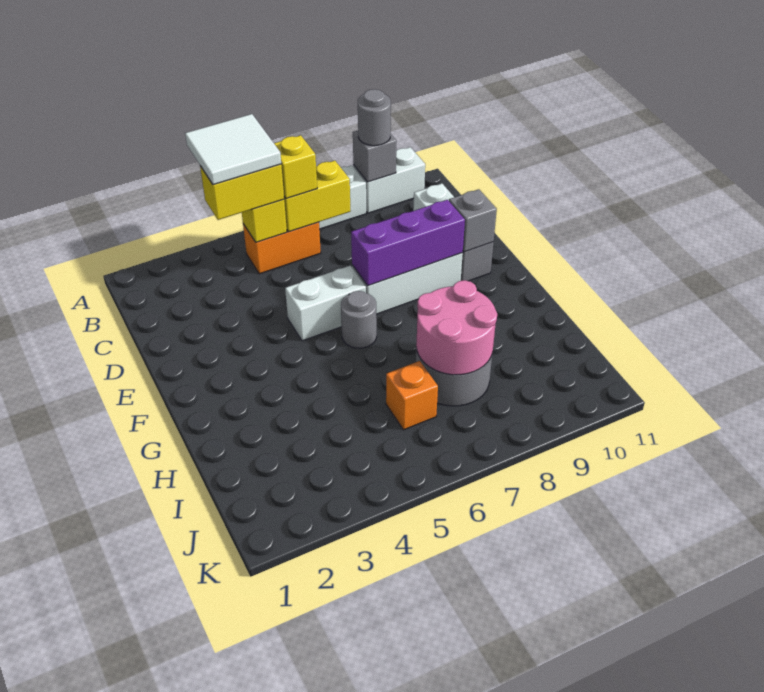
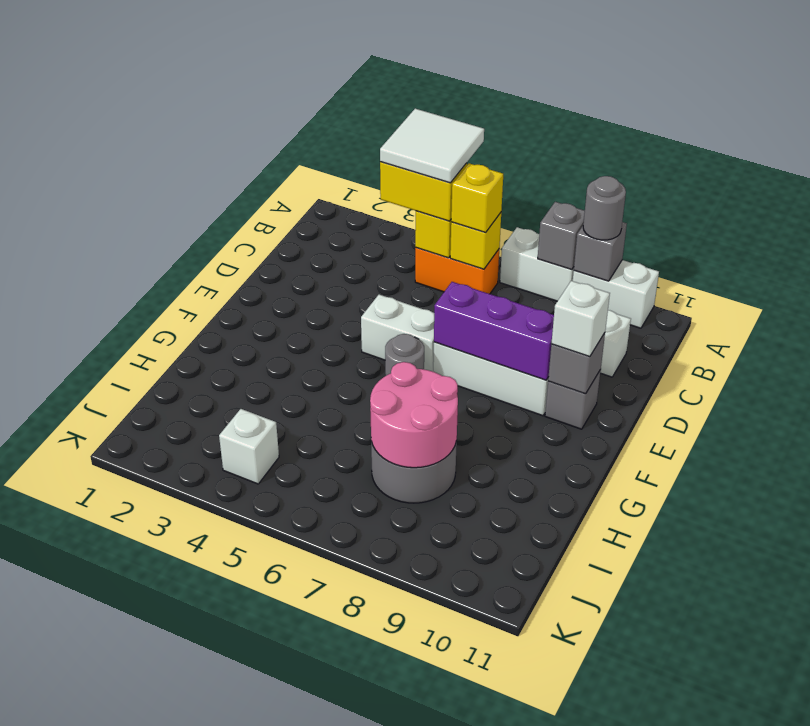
none -> grey 1x1 brick [538,202,585,270]
yellow 1x2 brick [284,161,350,232] -> yellow 1x1 brick [450,213,501,269]
none -> white 1x1 brick [551,281,610,357]
orange 1x1 brick [386,361,438,430] -> none
none -> white 1x1 brick [219,409,279,484]

